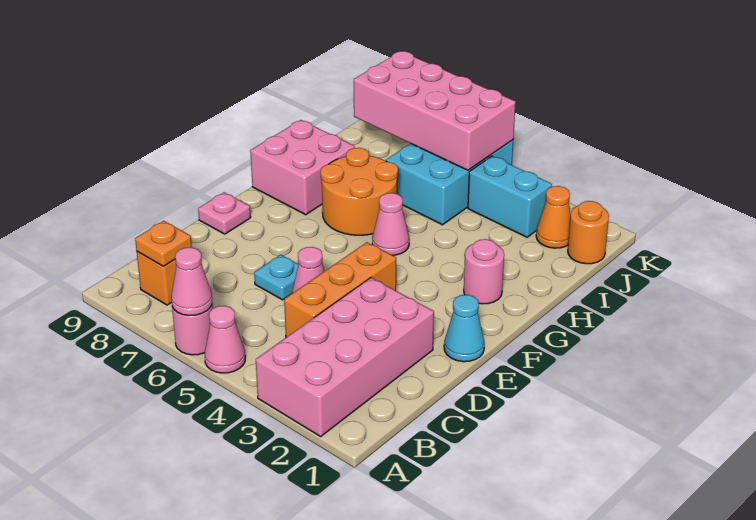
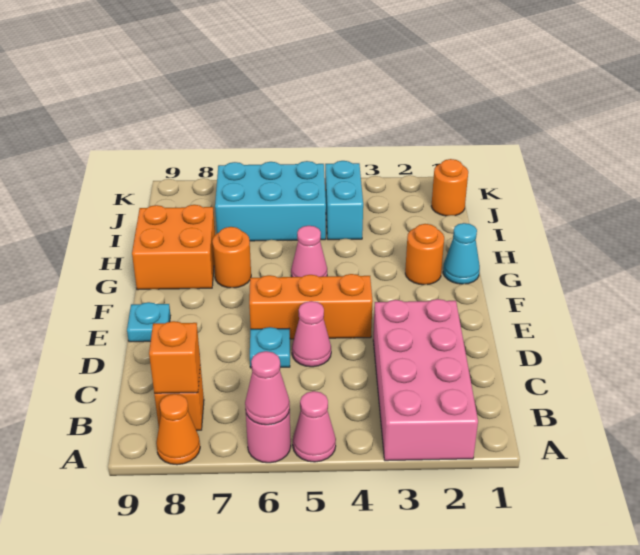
orange 1x1 plate [135,221,192,266] -> orange 1x1 brick [149,321,200,393]
orange 1x3 brick [284,242,396,337] -> orange 1x3 brick turned to [249,274,373,339]
cyan 1x1 cone [444,295,484,362] -> cyan 1x1 cone moved to [443,223,480,284]
pink 1x1 plate [198,192,251,234] -> cyan 1x1 plate [127,302,170,342]
pink 1x1 round brick [464,239,504,304] -> orange 1x1 round brick [405,224,444,285]
orange 2x2 round brick [321,148,398,235] -> orange 1x1 round brick [212,227,251,288]
pink 2x2 brick [250,120,355,215] -> orange 2x2 brick [132,205,215,290]
cyan 2x3 brick [386,140,513,225] -> cyan 2x3 brick turned to [215,161,326,241]
orange 1x1 cone [536,186,571,248] -> orange 1x1 cone moved to [156,394,200,465]
cyan 1x2 brick [468,156,552,237] -> cyan 1x2 brick turned to [325,161,363,240]
pink 2x4 brick [354,51,516,170] -> none

